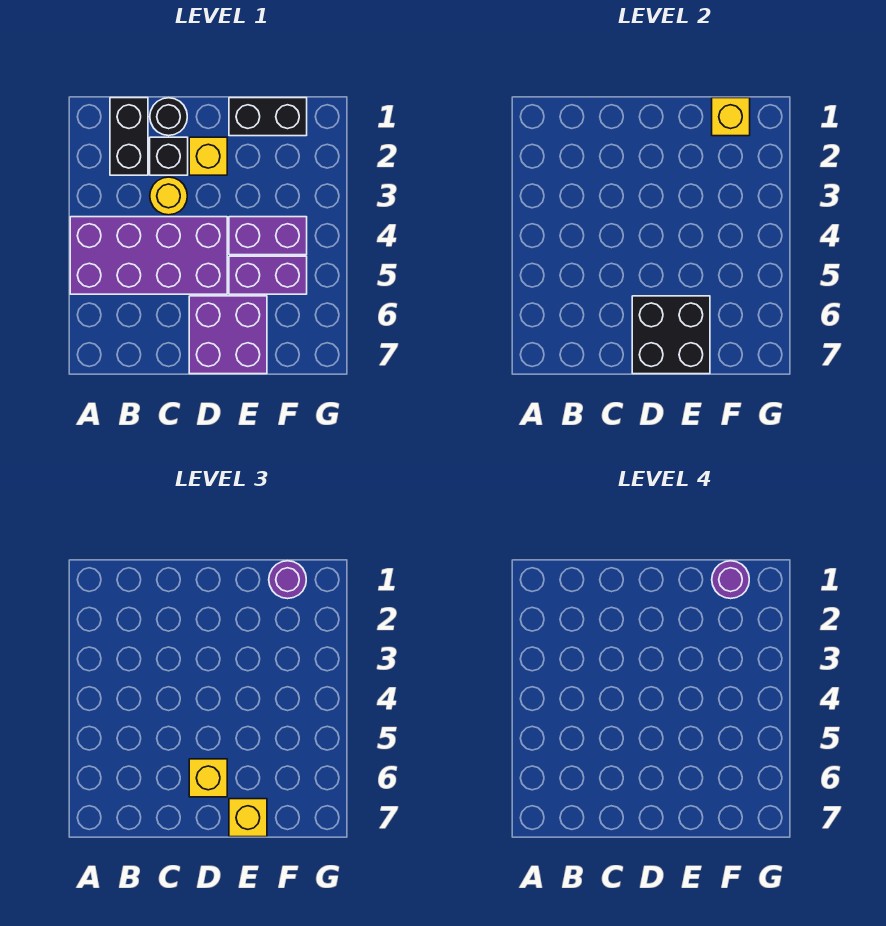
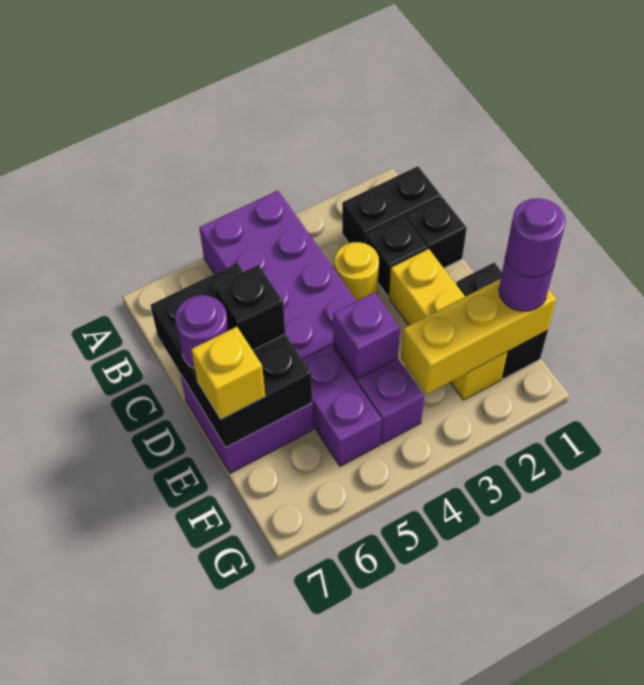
black 1x1 round brick [150,98,187,136] -> black 1x1 brick [406,197,467,268]
yellow 1x1 brick [189,137,227,175] -> yellow 1x3 brick [389,249,507,400]
black 2x2 brick [632,296,710,374] -> black 2x3 brick [151,263,312,448]
yellow 1x1 brick [189,759,227,797] -> black 1x1 brick [214,265,285,350]
none -> purple 1x1 round brick [175,295,229,369]
none -> purple 1x1 brick [333,292,400,379]
yellow 1x1 brick [712,98,750,136] -> yellow 1x3 brick [401,279,556,394]

